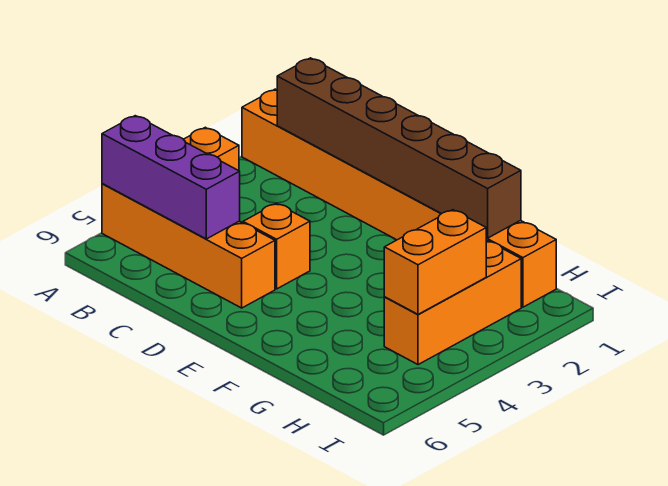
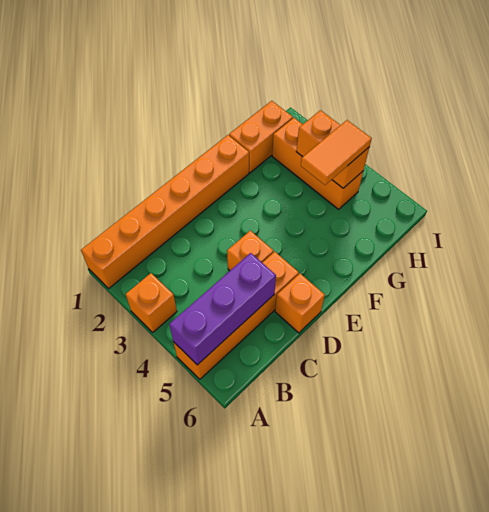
brown 1x6 brick [277,58,521,238] -> none
none -> orange 1x1 brick [275,274,325,333]
none -> orange 1x2 tile [301,120,372,185]

